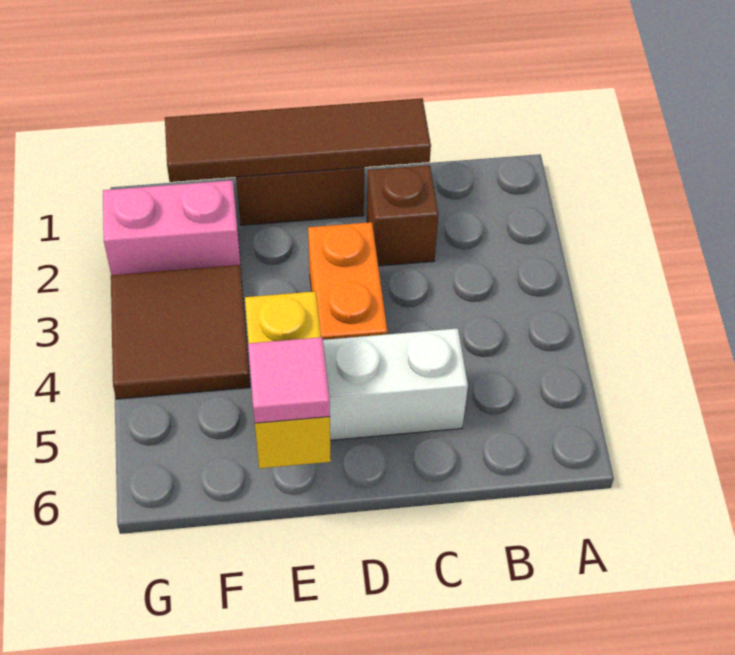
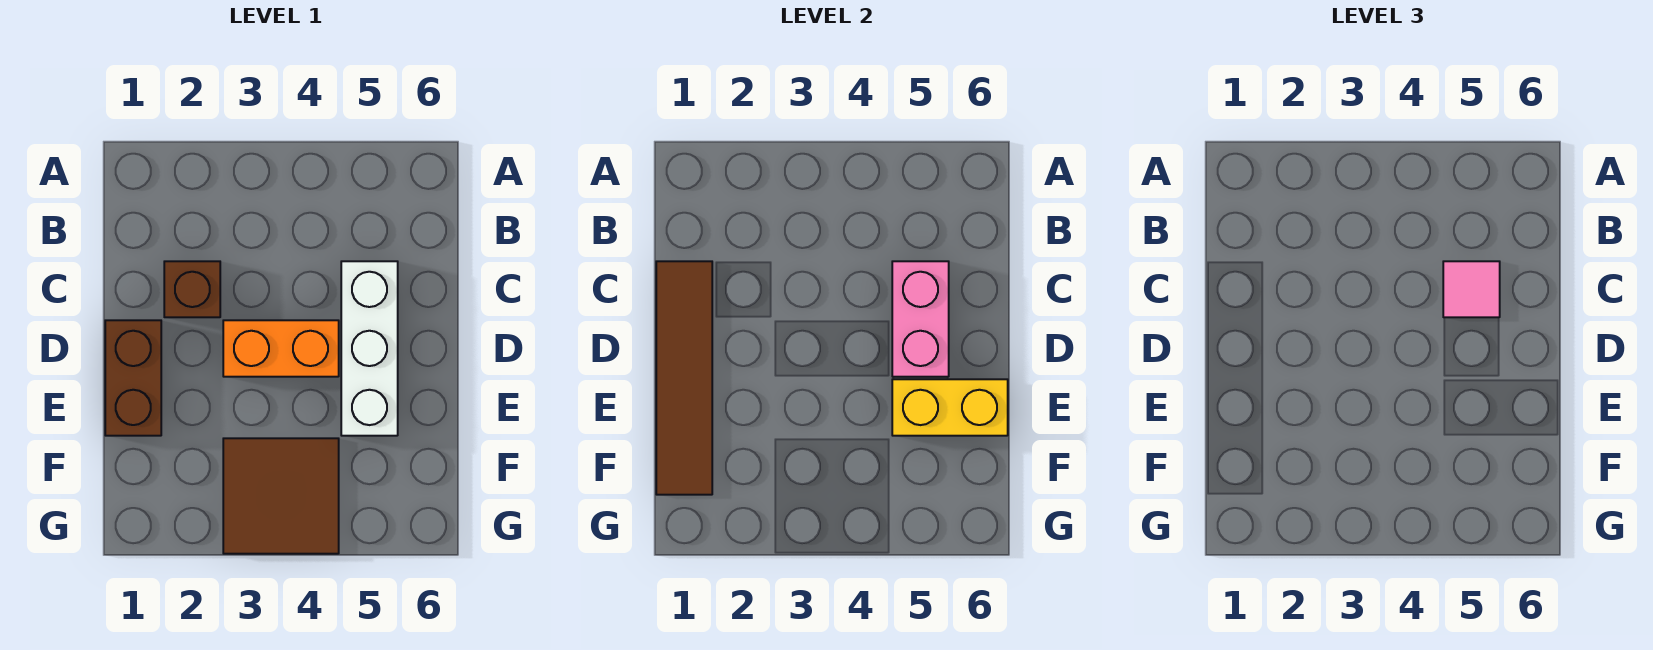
pink 1x1 tile [248,337,330,423] -> pink 1x1 tile moved to [1443,261,1500,317]
pink 1x2 brick [103,180,241,275] -> pink 1x2 brick moved to [892,261,949,377]

